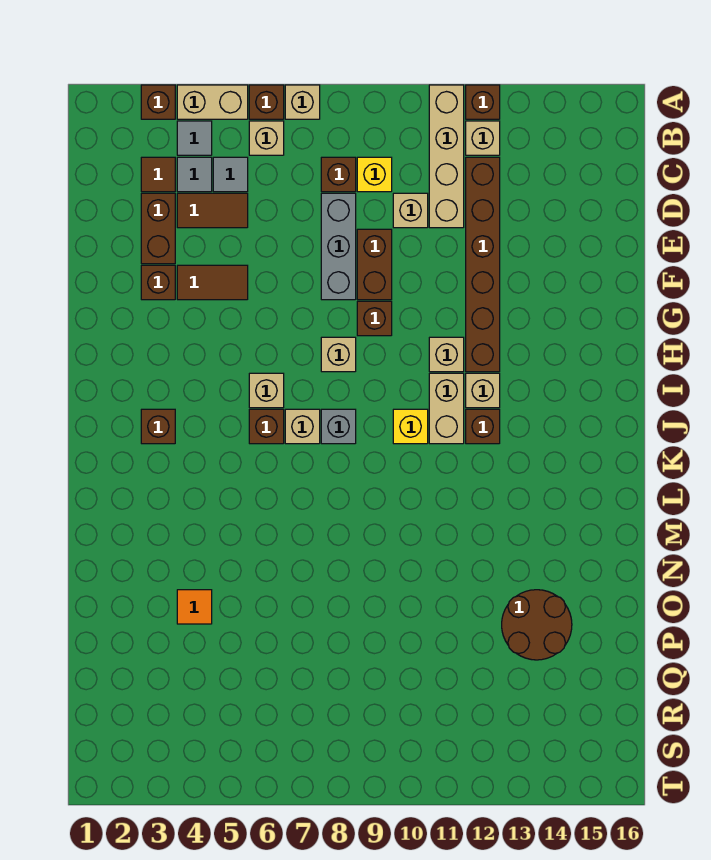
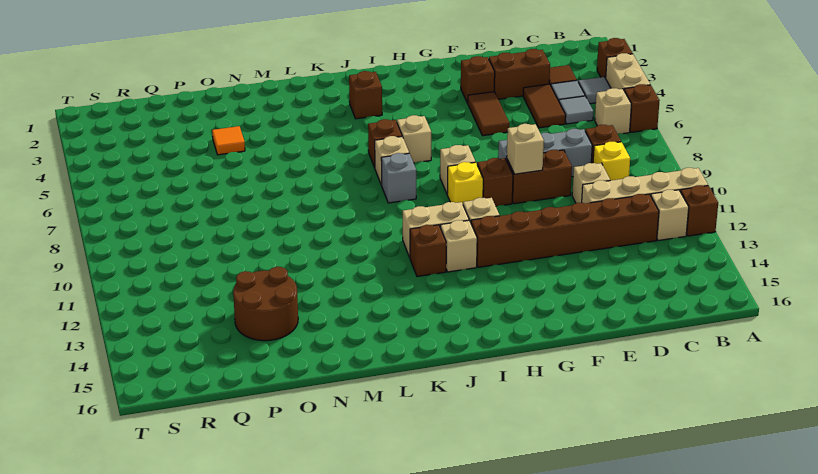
tan 1x1 brick [285,85,320,119] -> tan 1x1 brick moved to [506,124,544,174]
yellow 1x1 brick [393,409,428,444] -> yellow 1x1 brick moved to [447,162,483,204]

